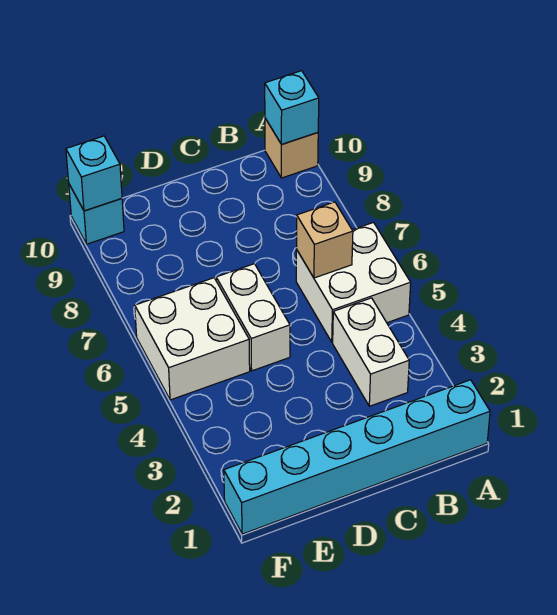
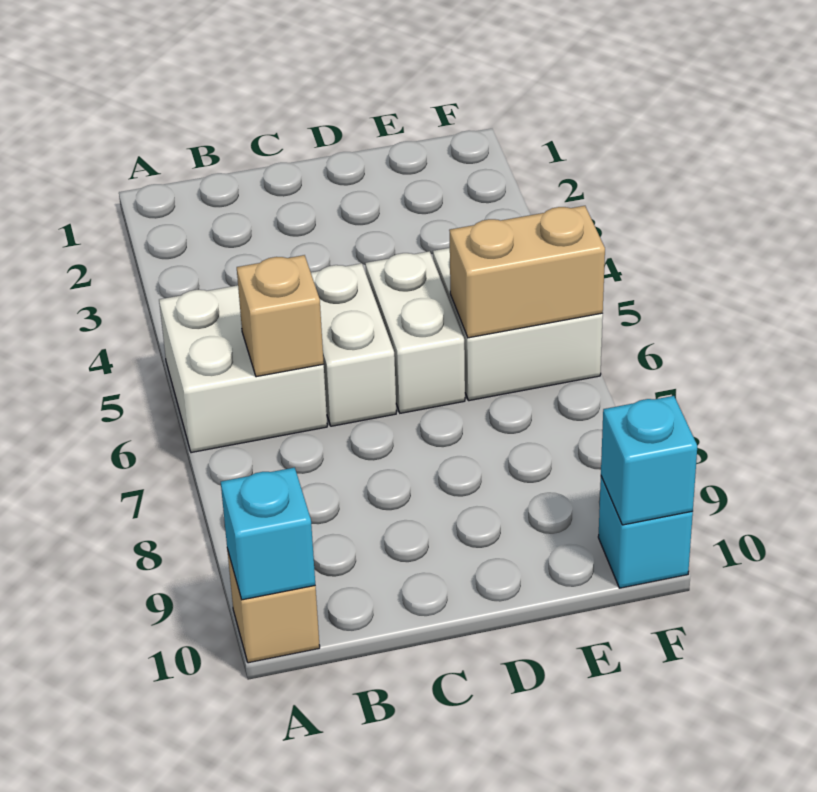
cyan 1x6 brick [224,380,490,534] -> none
white 1x2 brick [333,298,409,406] -> white 1x2 brick moved to [311,263,396,426]
none -> tan 1x2 brick [449,206,605,338]

